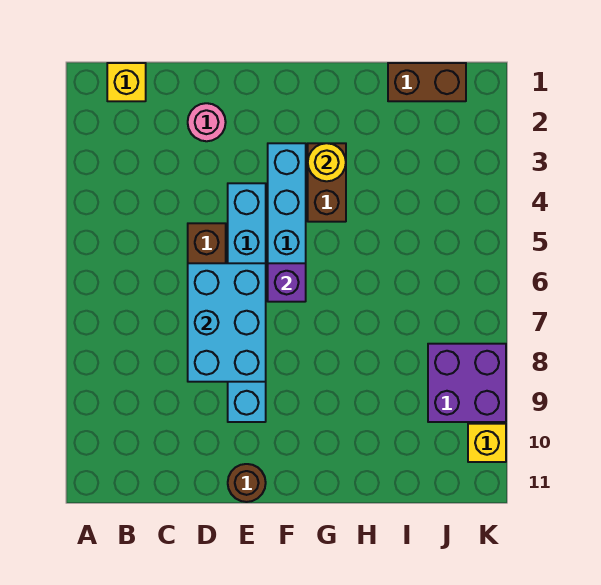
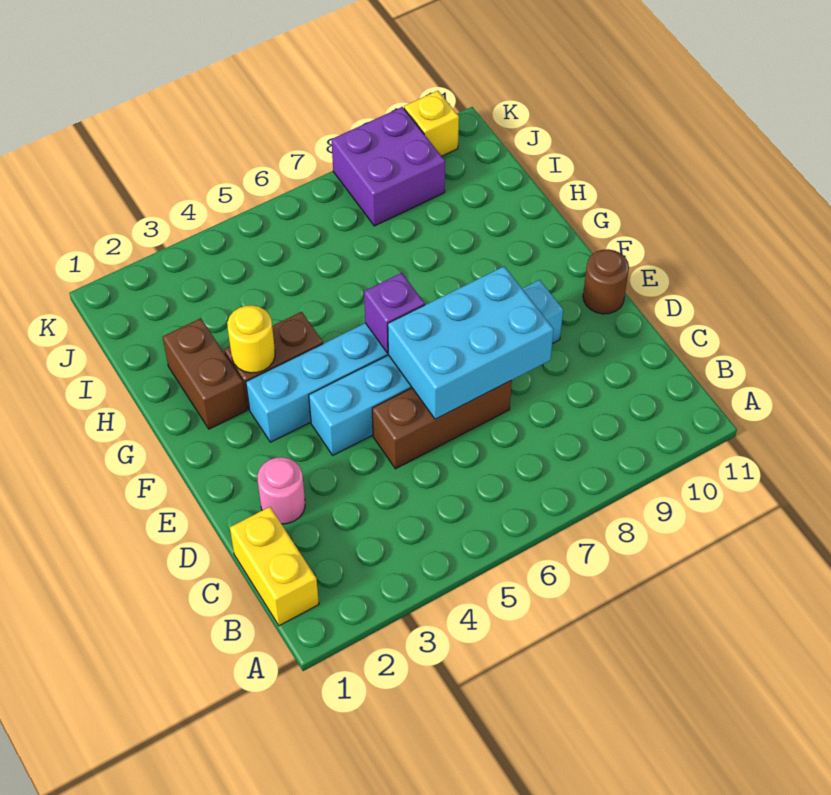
yellow 1x1 brick [107,63,146,101] -> yellow 1x2 brick [230,507,319,626]
brown 1x2 brick [388,63,466,101] -> brown 1x2 brick moved to [163,318,247,429]

